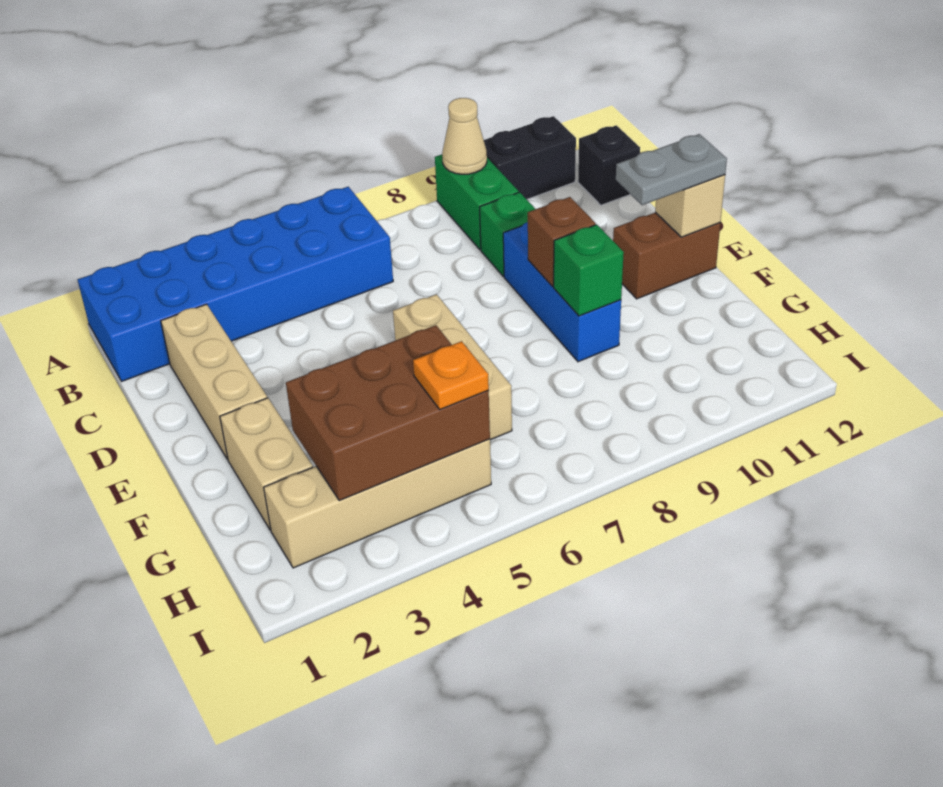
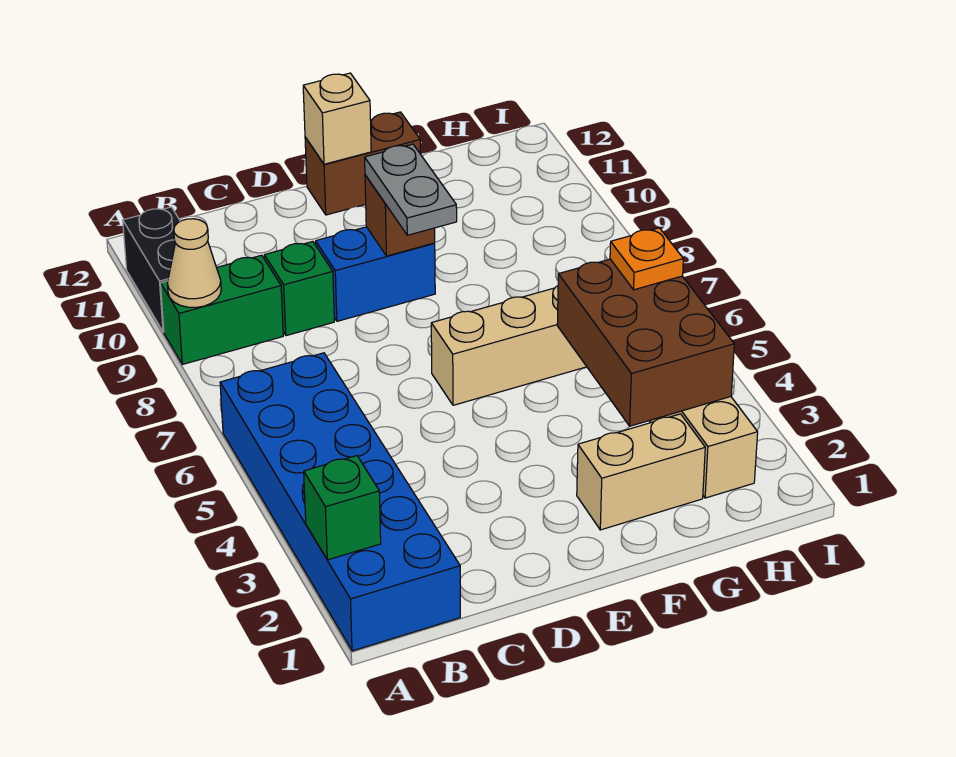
black 1x1 brick [578,125,640,205] -> none
tan 1x3 brick [161,304,267,460] -> none
blue 1x3 brick [503,222,621,362] -> blue 1x2 brick [316,227,435,321]
brown 1x2 brick [613,212,720,299] -> brown 1x2 brick turned to [305,112,420,215]
grey 1x2 plate [616,134,727,205] -> grey 1x2 plate moved to [365,144,457,235]
green 1x1 brick [554,225,624,316] -> green 1x1 brick moved to [304,456,381,560]

